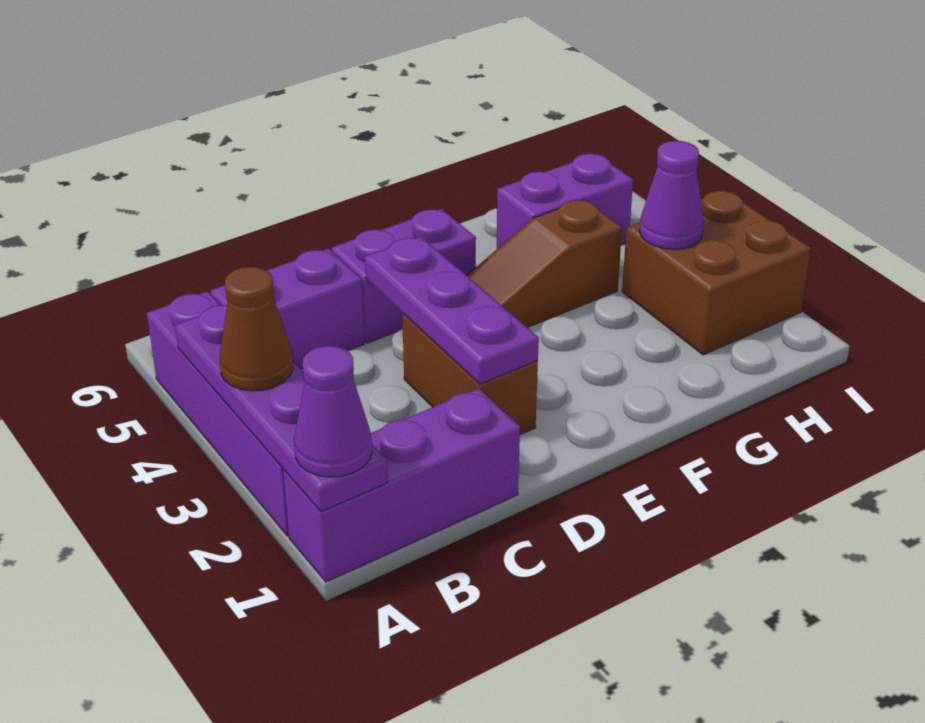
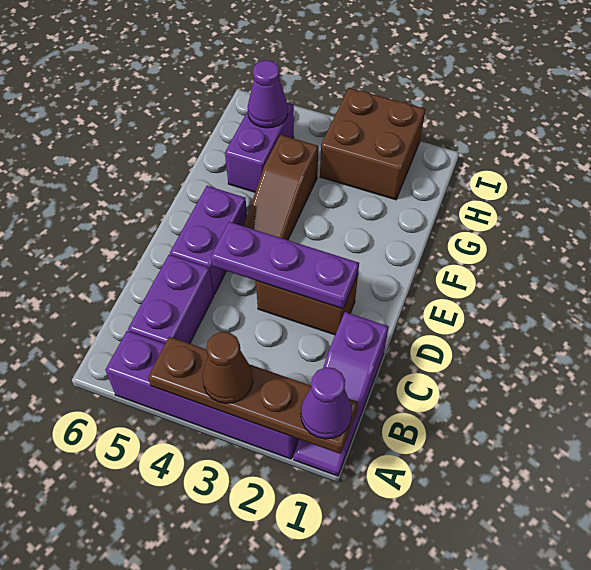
purple 1x3 brick [283,388,520,582] -> purple 1x3 slope [294,312,389,476]
purple 1x4 plate [175,305,388,512] -> brown 1x4 plate [148,337,358,454]
purple 1x1 cone [639,141,704,249] -> purple 1x1 cone moved to [248,60,288,128]

